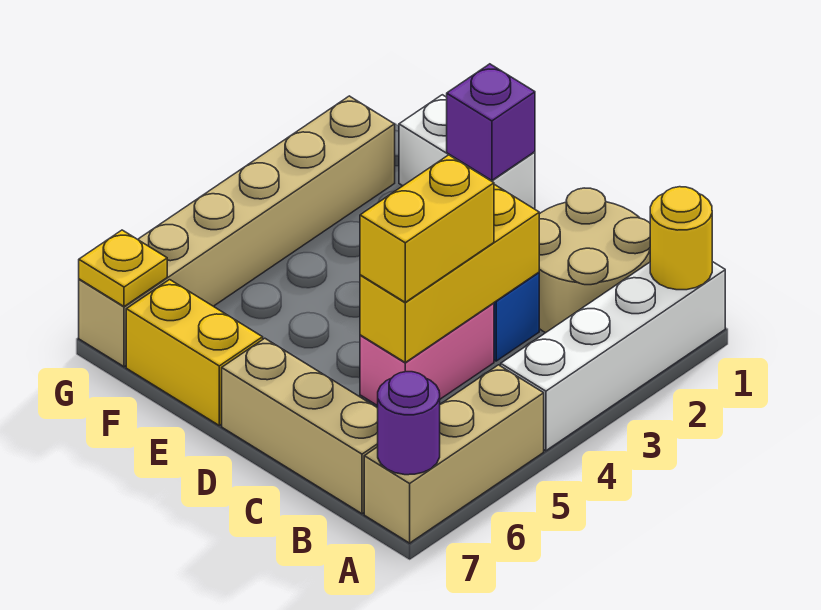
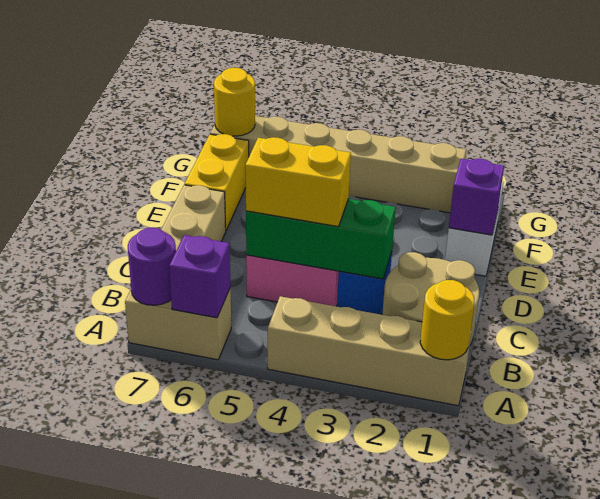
white 1x4 brick [501,262,725,451] -> tan 1x4 brick [268,296,472,406]
tan 1x3 brick [364,365,544,543] -> tan 1x2 brick [125,289,231,360]
none -> purple 1x1 brick [169,235,230,318]
yellow 1x3 brick [360,184,539,362] -> green 1x3 brick [246,199,396,279]
yellow 1x1 plate [79,230,167,306] -> yellow 1x1 round brick [214,68,255,136]

